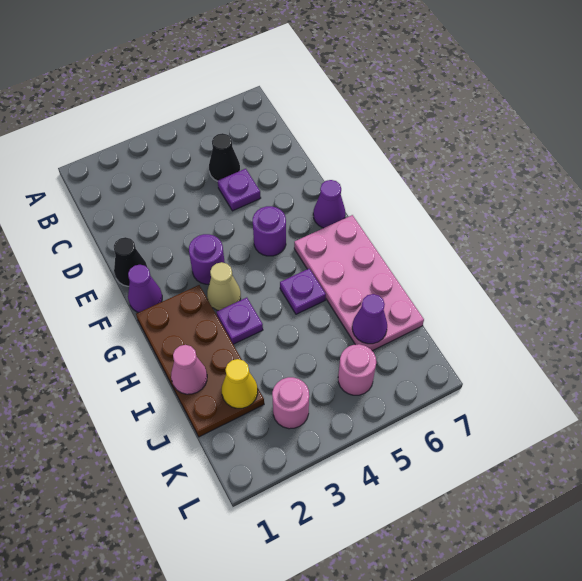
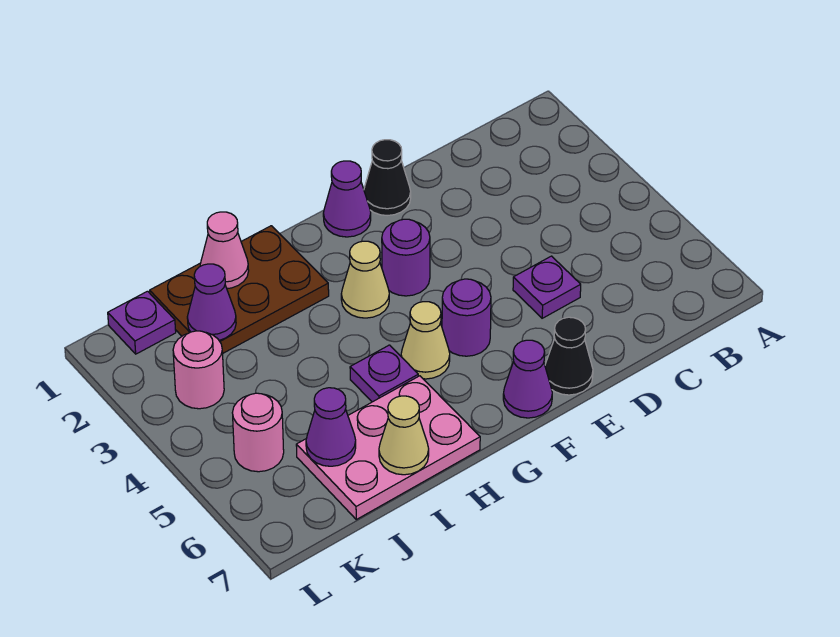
black 1x1 cone [209,133,240,181] -> black 1x1 cone moved to [545,317,593,395]
brown 2x4 plate [136,285,264,437] -> brown 2x3 plate [150,226,329,353]
none -> tan 1x1 cone [401,302,450,379]
pink 2x4 plate [294,215,424,351] -> pink 2x3 plate [296,376,480,519]
purple 1x1 plate [217,298,263,344] -> purple 1x1 plate moved to [108,291,176,354]
none -> tan 1x1 cone [379,396,429,475]
yellow 1x1 cone [222,359,258,408] -> purple 1x1 cone [187,264,236,340]

